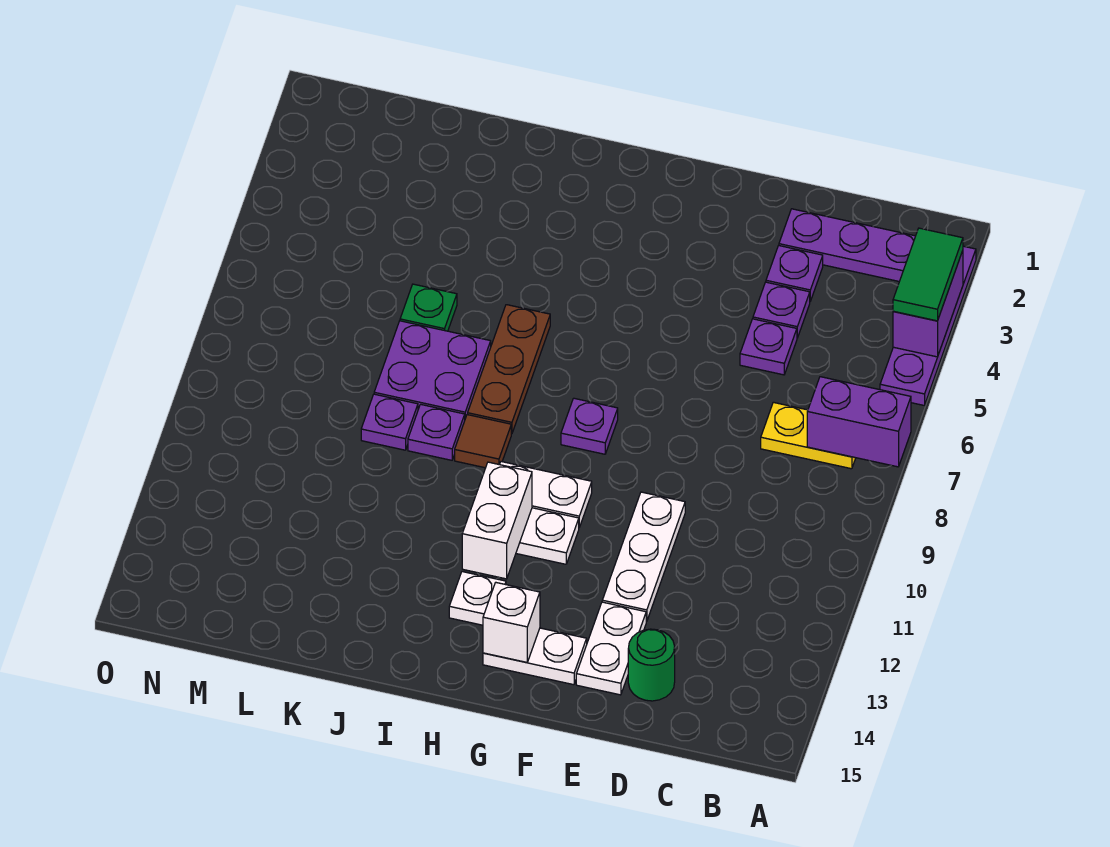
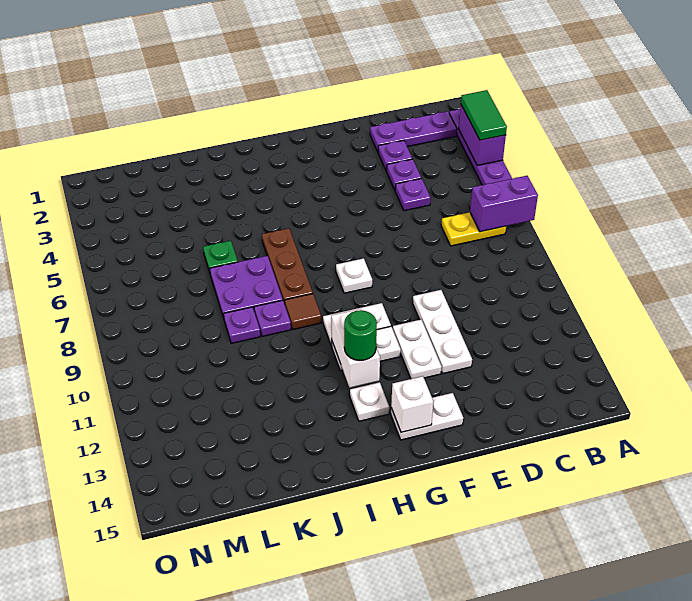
green 1x1 round brick [628,629,675,701] -> green 1x1 round brick moved to [344,310,377,361]
white 1x2 plate [576,602,646,695] -> white 1x2 plate moved to [393,320,442,379]
purple 1x1 plate [561,398,618,454] -> white 1x1 plate [336,258,372,293]

